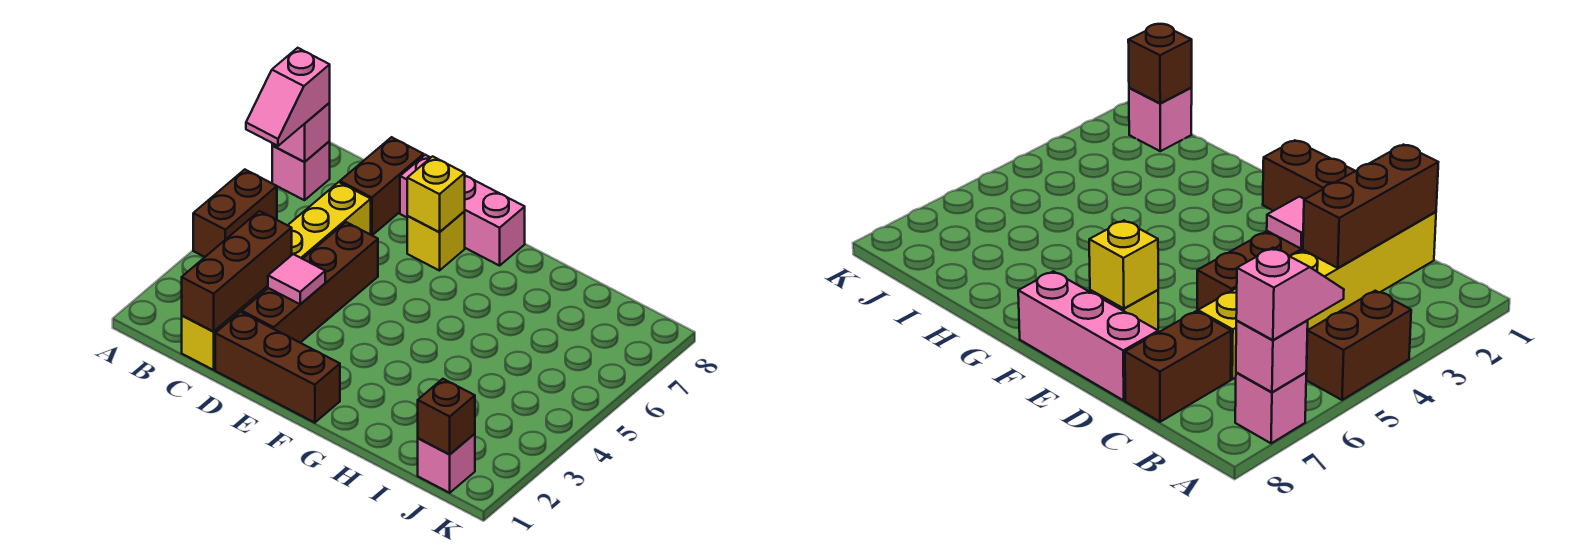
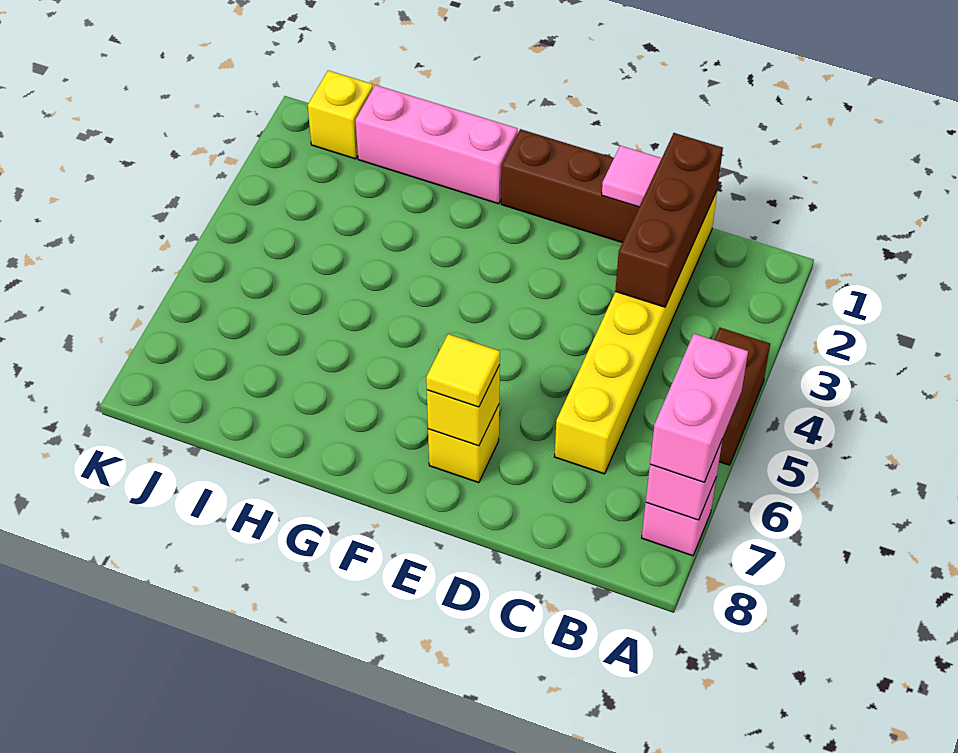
pink 1x2 slope [246,48,330,146] -> pink 1x2 brick [650,334,748,482]
brown 1x2 brick [340,137,424,235] -> none
brown 1x4 brick [242,222,378,343] -> none
pink 1x1 tile [268,254,325,304] -> pink 1x1 tile moved to [602,146,662,207]
pink 1x3 brick [400,155,525,266] -> pink 1x3 brick moved to [356,85,518,204]
none -> yellow 1x1 tile [426,334,500,407]
pink 1x1 brick [418,434,475,493] -> yellow 1x1 brick [308,71,373,159]
brown 1x1 brick [418,379,475,455] -> none

